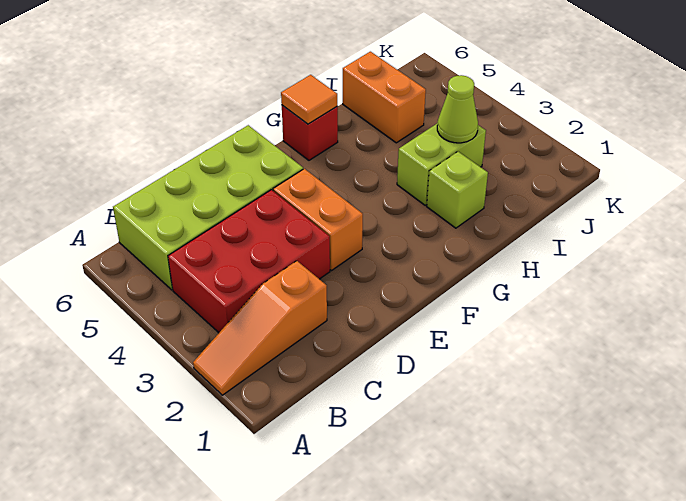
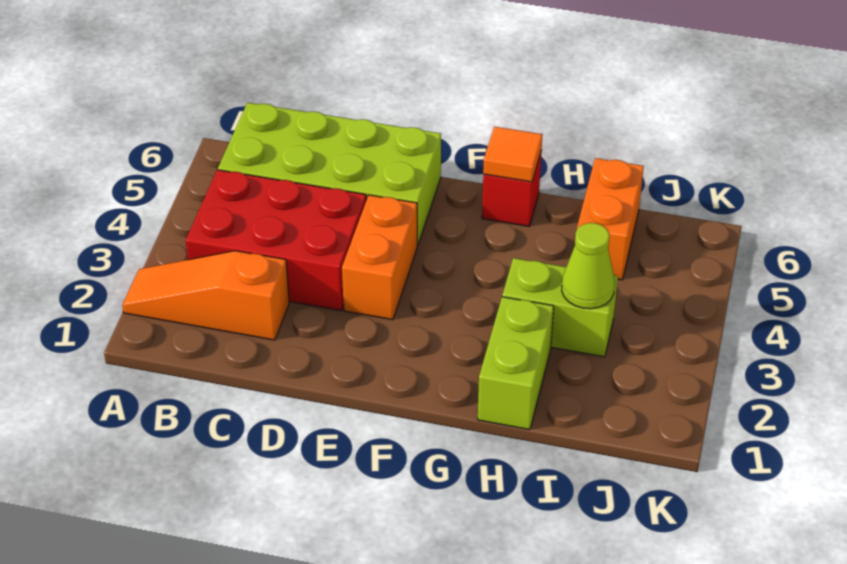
lime 1x1 brick [427,152,488,228] -> lime 1x2 brick [478,297,554,430]

